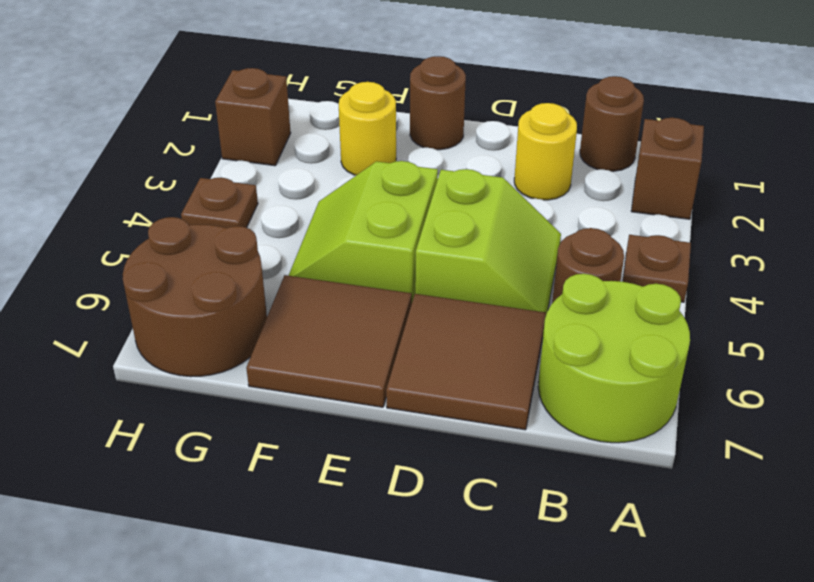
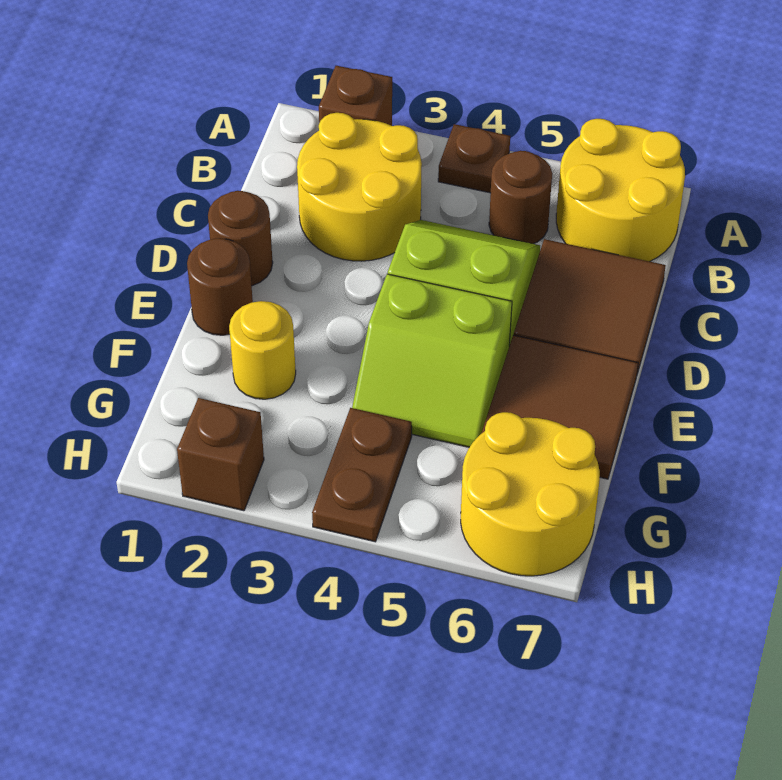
lime 2x2 round brick [538,274,690,443] -> yellow 2x2 round brick [556,119,685,262]
brown 1x1 round brick [580,76,644,171] -> brown 1x1 round brick moved to [208,191,273,286]
yellow 1x1 round brick [514,103,577,200] -> yellow 2x2 round brick [297,113,422,261]
brown 2x2 round brick [123,217,267,377] -> yellow 2x2 round brick [461,412,600,576]
brown 1x1 plate [181,178,258,228] -> brown 1x2 plate [312,408,412,542]

